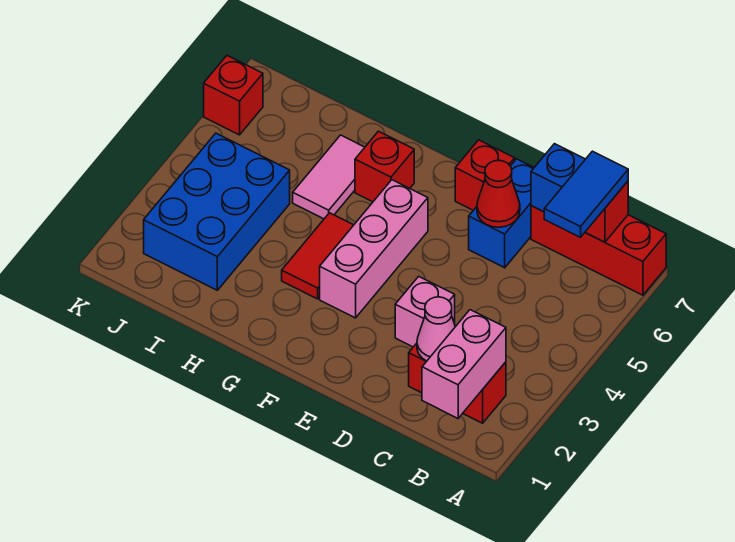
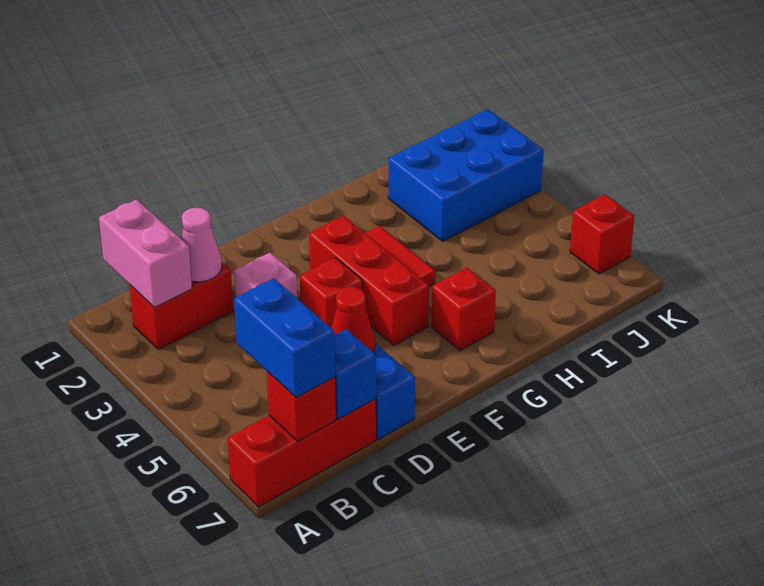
blue 1x2 tile [544,151,628,237] -> blue 1x2 brick [234,278,335,397]
red 1x1 brick [455,140,515,210] -> red 1x1 brick moved to [300,257,363,328]
pink 1x3 brick [320,180,428,318] -> red 1x3 brick [309,216,429,345]
pink 1x2 tile [293,135,365,219] -> none
blue 2x3 brick [144,133,290,290] -> blue 2x3 brick turned to [388,110,544,241]

